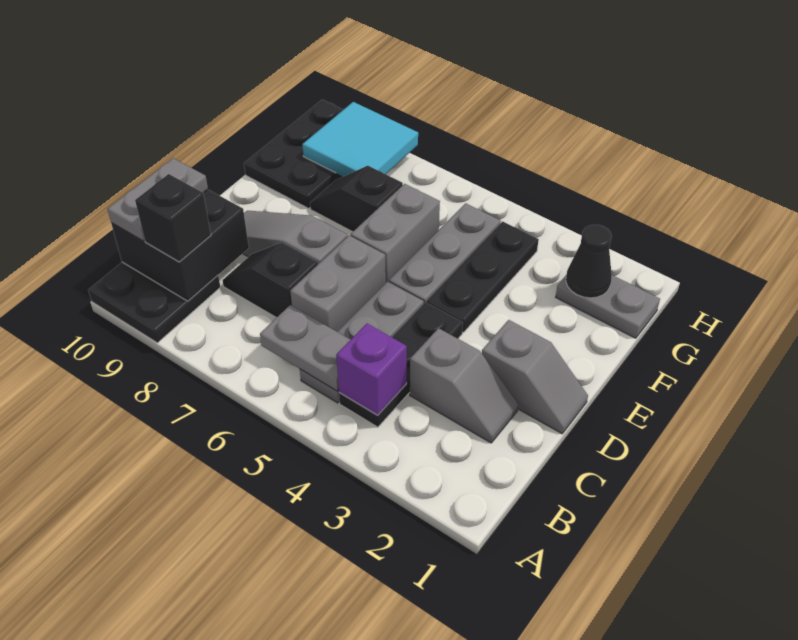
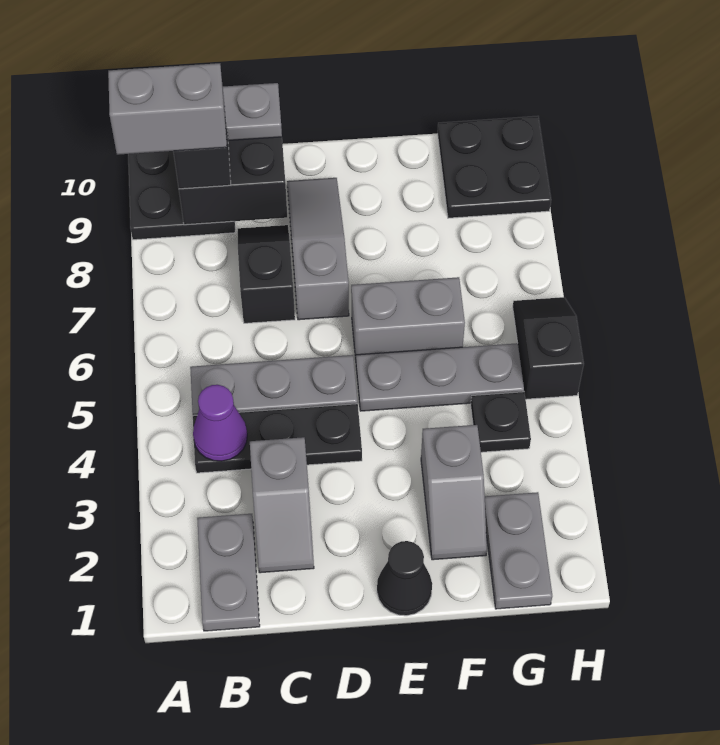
purple 1x1 brick [336,324,407,415] -> purple 1x1 cone [193,385,247,461]
grey 1x2 plate [260,305,350,391] -> grey 1x2 plate moved to [197,514,260,631]
grey 1x2 brick [290,235,386,332] -> grey 1x2 brick moved to [108,63,227,155]
grey 1x2 slope [482,320,588,434] -> grey 1x2 slope moved to [421,425,487,560]
black 1x3 plate [427,221,539,332] -> black 1x1 plate [471,392,531,452]
black 1x2 slope [310,166,403,232] -> black 1x2 slope moved to [513,297,584,399]
black 2x3 plate [244,100,343,209] -> black 2x2 plate [438,116,551,218]
black 1x1 cone [566,225,612,298] -> black 1x1 cone moved to [377,541,432,616]
cyan 2x2 tile [302,102,418,177] -> none

